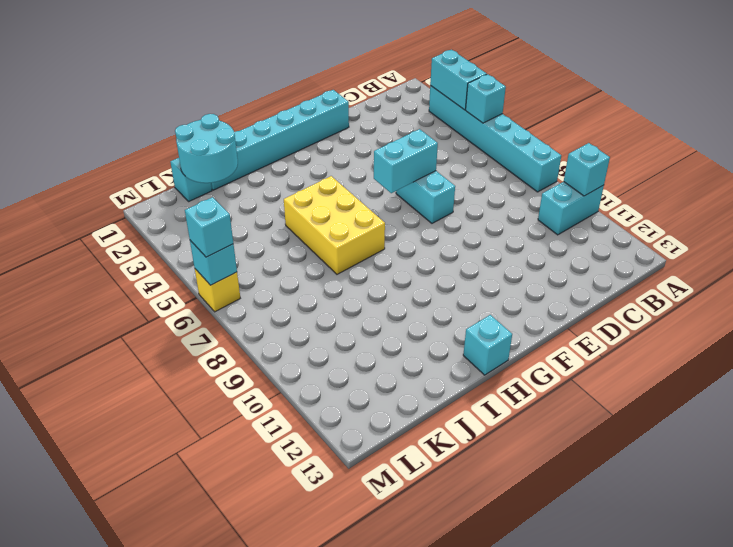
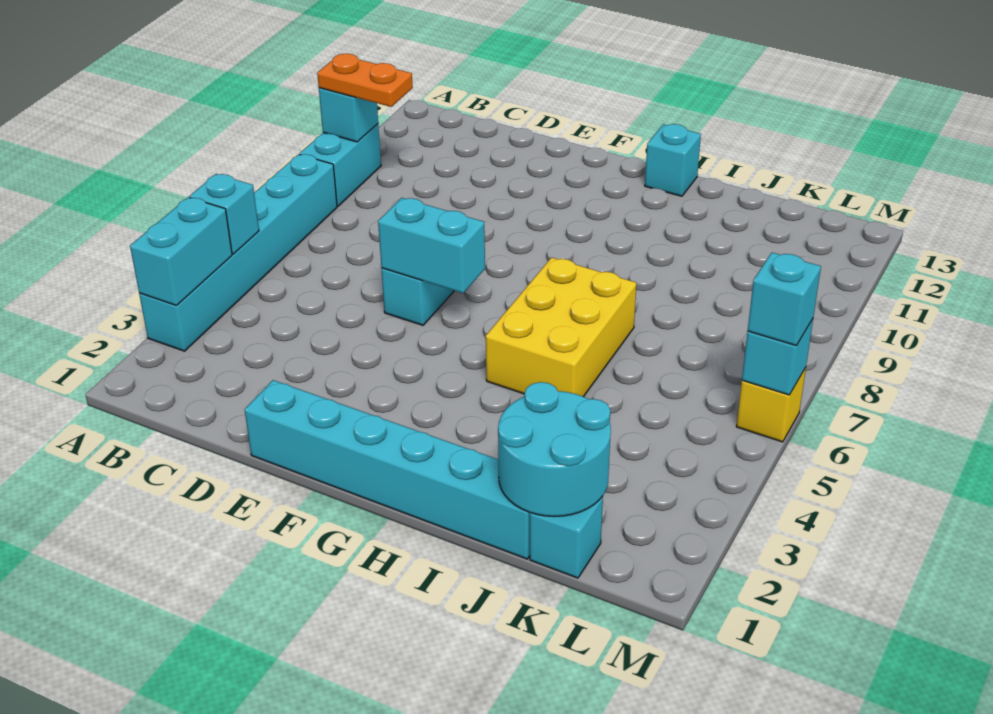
cyan 1x2 brick [538,182,604,235] -> cyan 1x2 brick turned to [300,124,381,206]
none -> orange 1x2 plate [317,53,413,107]

